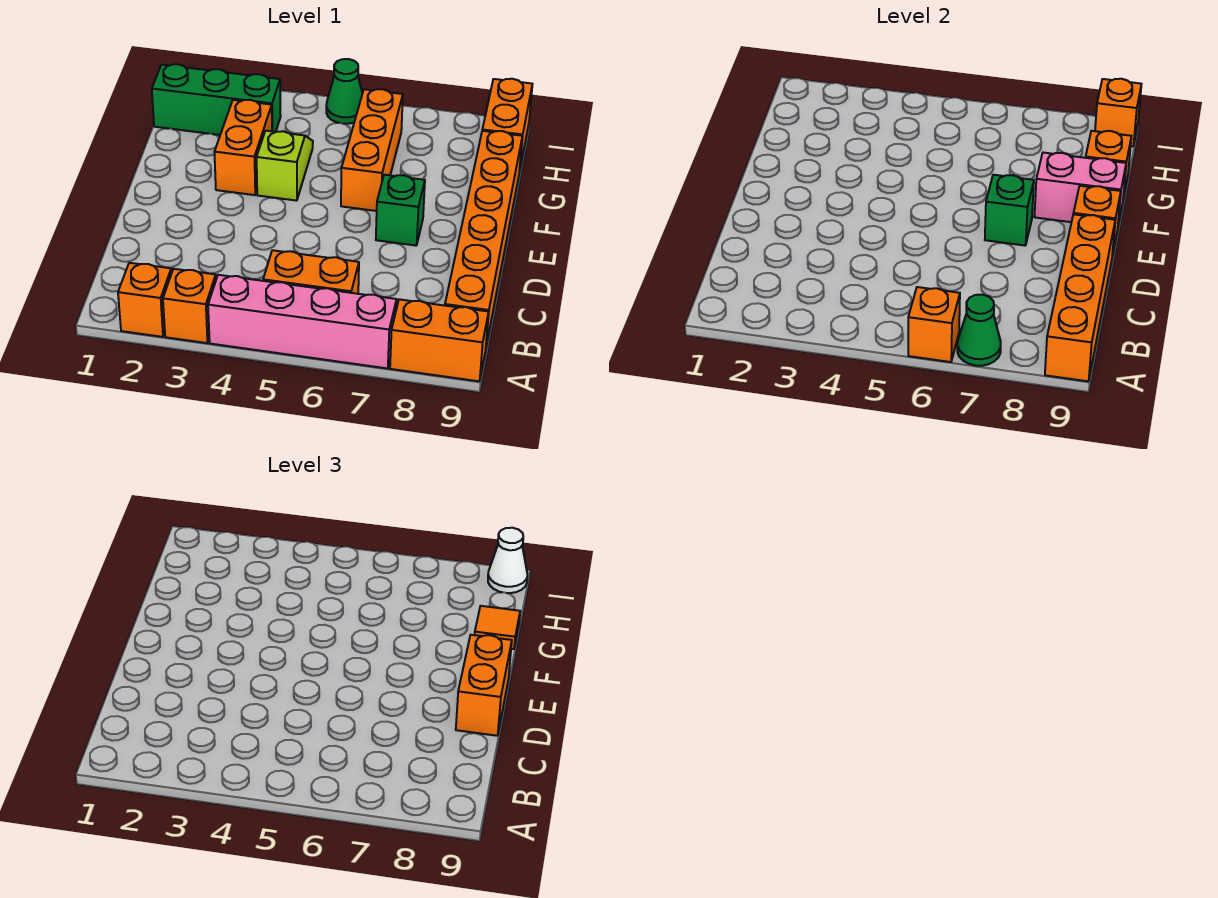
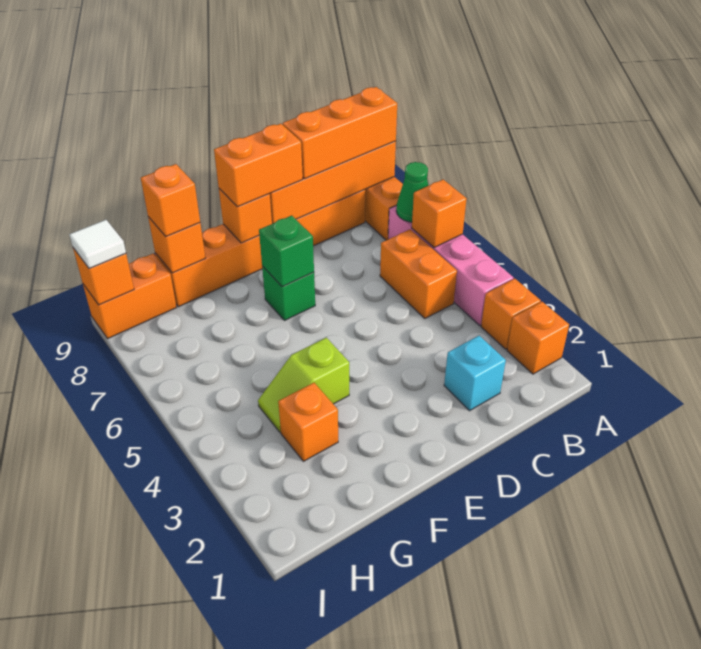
none -> cyan 1x1 brick [444,336,506,411]
orange 1x2 brick [215,100,272,195] -> orange 1x1 brick [278,383,338,461]
orange 1x3 brick [341,89,403,211] -> orange 1x3 brick moved to [283,87,397,179]
pink 1x2 brick [1034,153,1126,225] -> none
orange 1x1 tile [475,606,520,649] -> orange 1x1 brick [141,164,200,237]
green 1x3 brick [152,64,281,135] -> none
green 1x1 cone [326,59,362,124] -> none
white 1x1 cone [488,528,527,593] -> white 1x1 tile [69,220,126,268]

